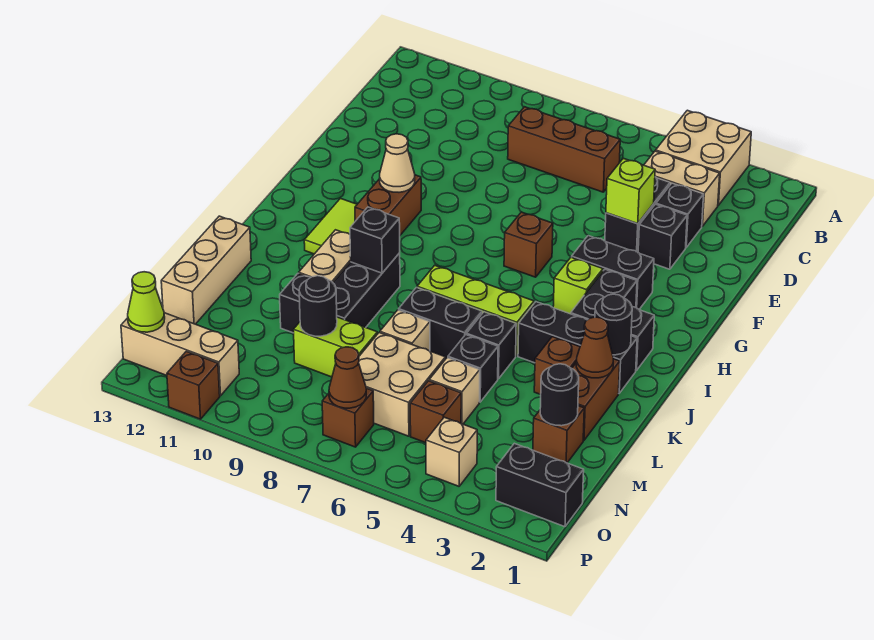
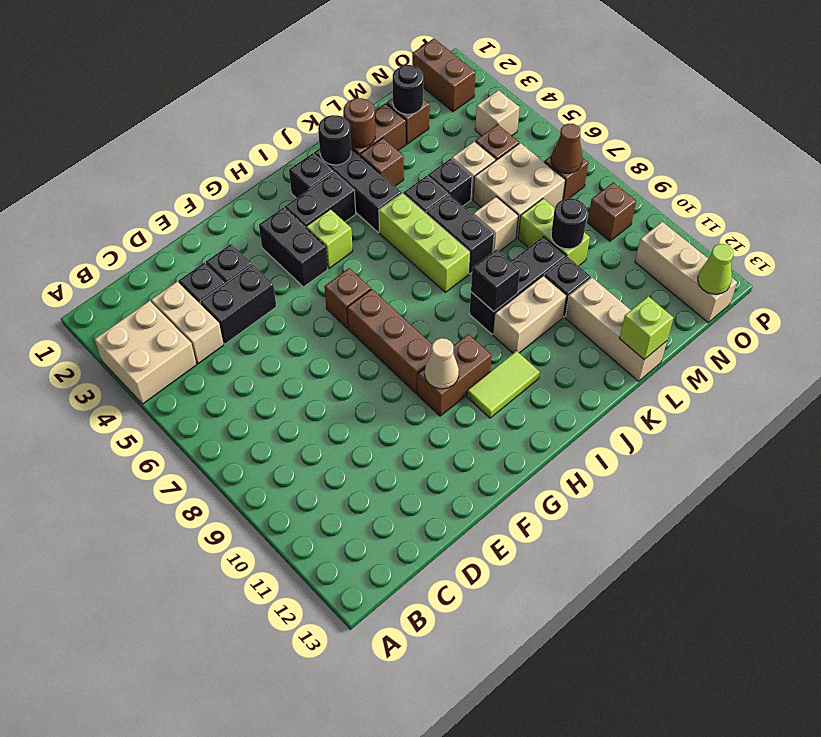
brown 1x3 brick [508,107,620,192] -> brown 1x3 brick moved to [347,289,432,393]
lime 1x1 brick [606,158,655,223] -> lime 1x1 brick moved to [619,296,673,359]
brown 1x1 cone [576,317,613,378] -> brown 1x1 round brick [343,98,375,148]
tan 1x3 brick [161,216,251,324] -> tan 1x3 brick turned to [565,278,667,381]
black 1x2 brick [496,443,584,527] -> brown 1x2 brick [412,39,476,112]
brown 1x1 brick [167,351,220,419] -> brown 1x1 brick moved to [587,182,636,241]

